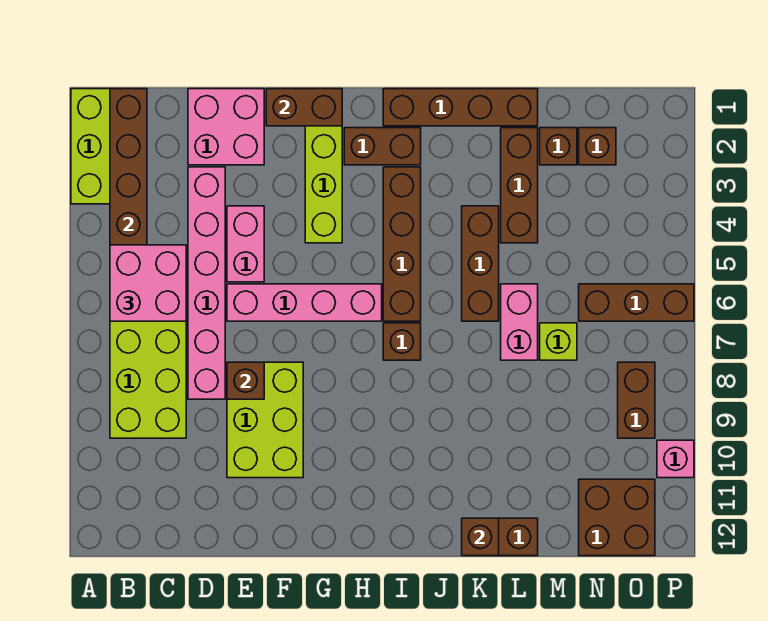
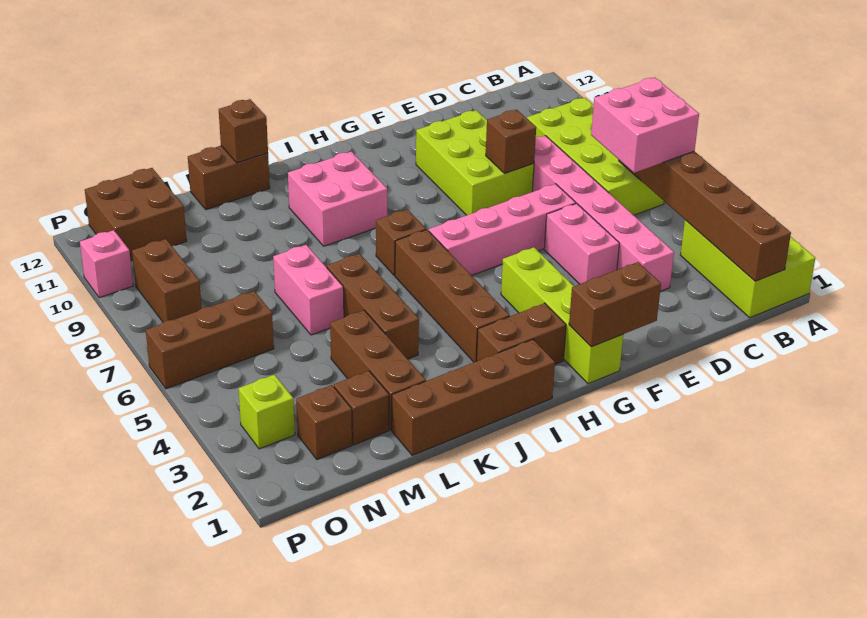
pink 2x2 brick [188,89,264,165] -> pink 2x2 brick moved to [288,151,387,246]
lime 1x1 brick [540,323,577,360] -> lime 1x1 brick moved to [238,375,295,449]

